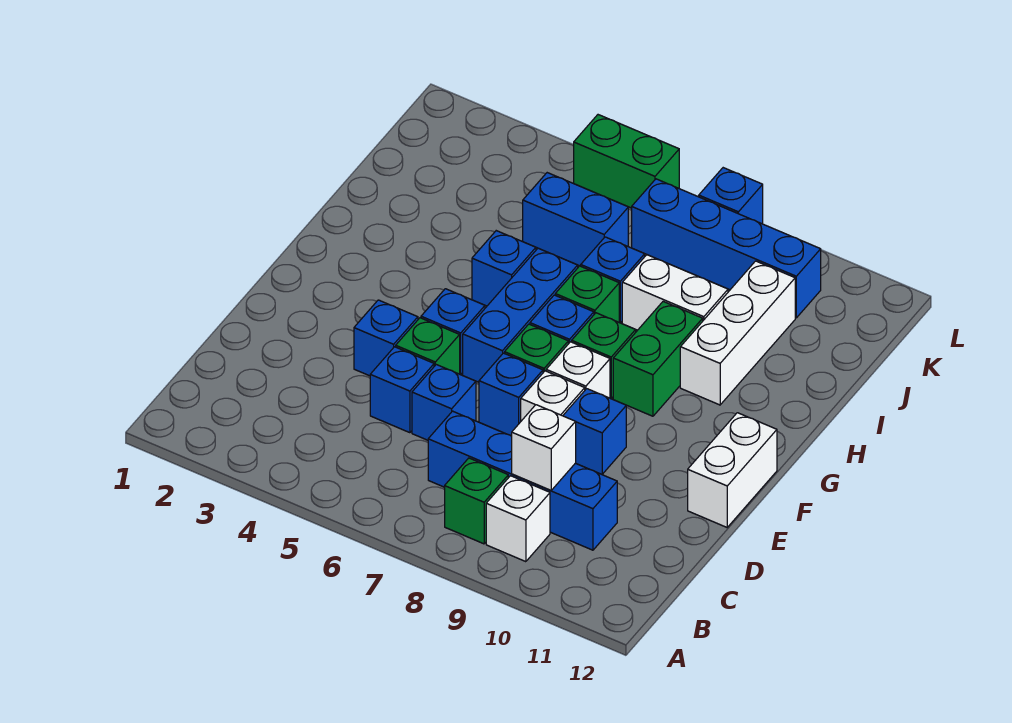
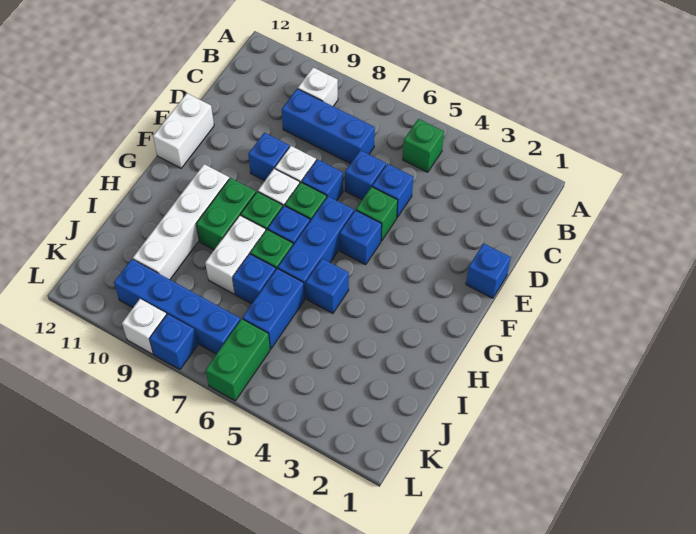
green 1x1 brick [445,458,508,544] -> green 1x1 brick moved to [403,119,444,172]
blue 1x4 brick [428,411,617,550] -> blue 1x3 brick [282,89,375,164]
white 1x1 brick [512,405,576,490] -> white 1x1 brick moved to [122,299,166,354]
blue 1x1 brick [354,300,418,376] -> blue 1x1 brick moved to [466,243,511,298]
white 1x3 brick [680,261,795,405] -> white 1x4 brick [133,164,229,279]
white 1x2 brick [622,255,728,330] -> white 1x2 brick turned to [205,215,266,294]
blue 1x2 brick [523,173,628,266] -> blue 1x2 brick turned to [242,269,305,349]
green 1x2 brick [574,115,679,208] -> green 1x2 brick turned to [206,319,270,401]

